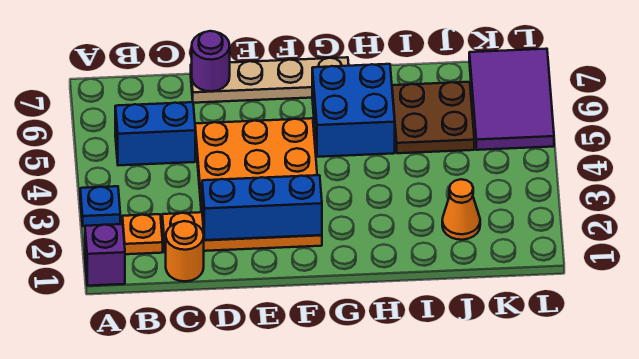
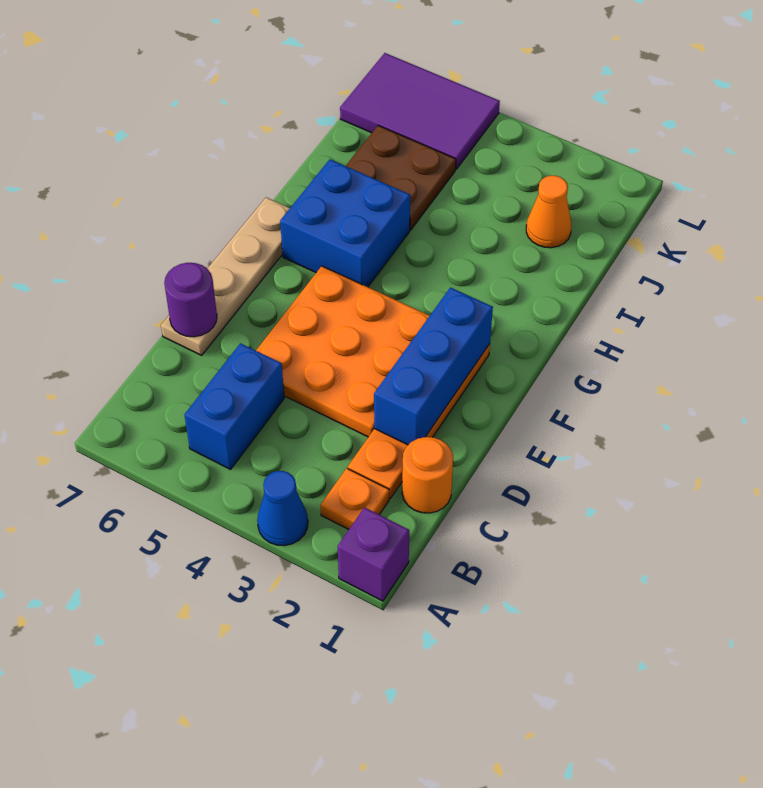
blue 1x1 plate [80,186,120,226] -> blue 1x1 cone [257,471,308,546]

